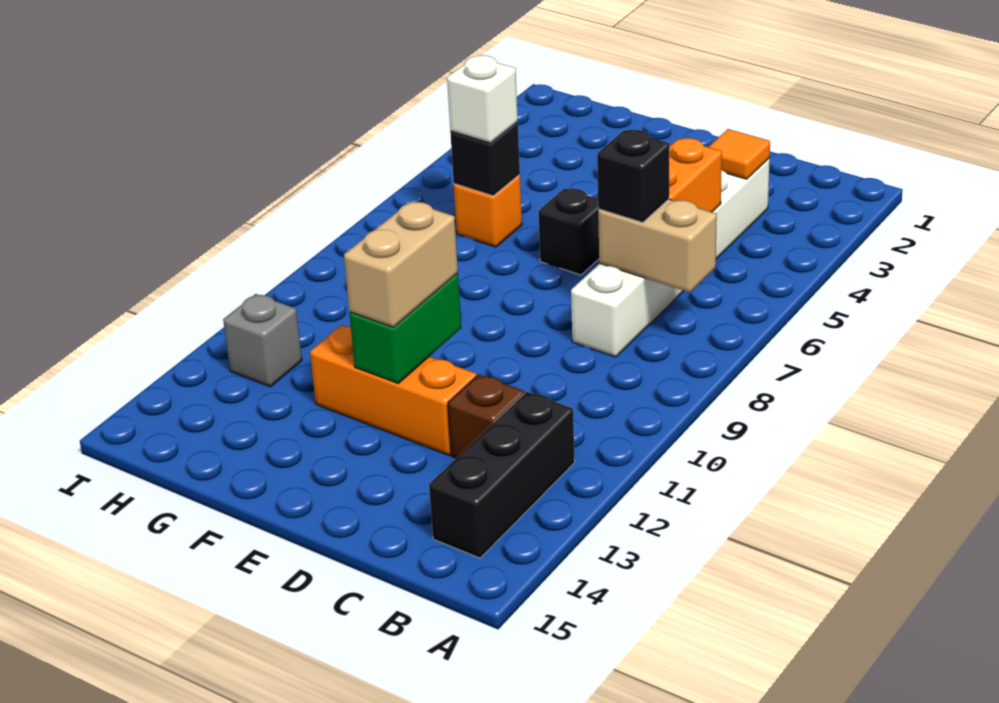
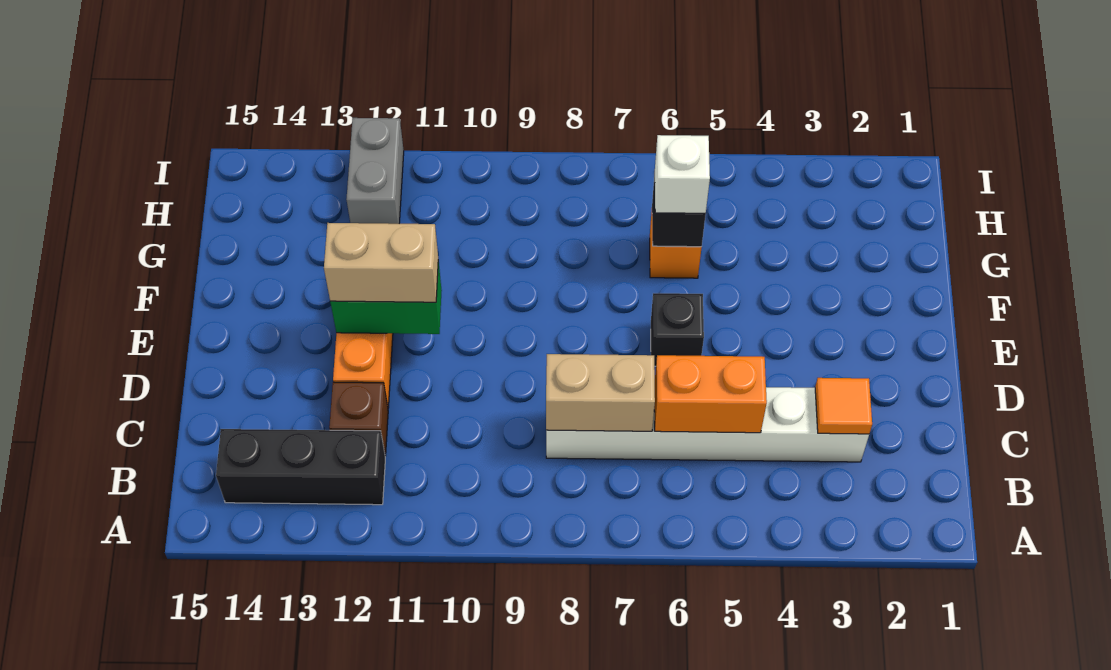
tan 1x2 brick [598,199,717,292] -> tan 1x2 brick turned to [546,354,655,431]
black 1x1 brick [597,130,669,223] -> none
grey 1x1 brick [223,294,302,387] -> grey 1x2 brick [346,118,404,224]

